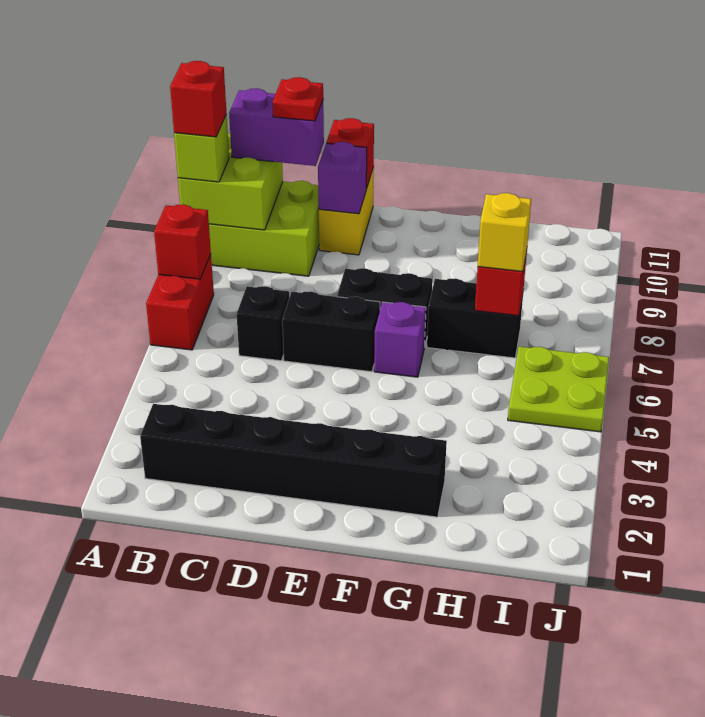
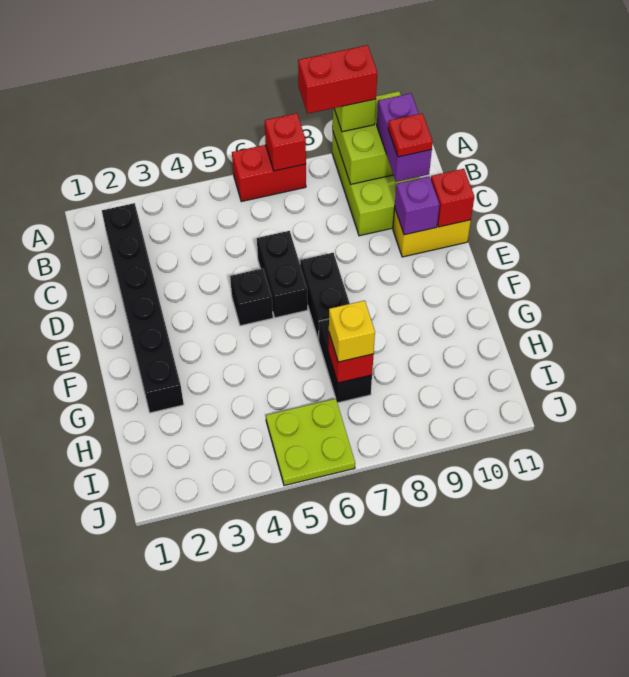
red 1x1 brick [170,61,226,137] -> red 1x2 brick [298,45,377,114]
black 1x1 brick [237,286,289,361] -> black 1x1 brick moved to [230,268,273,326]
purple 1x1 brick [374,302,426,377] -> none

